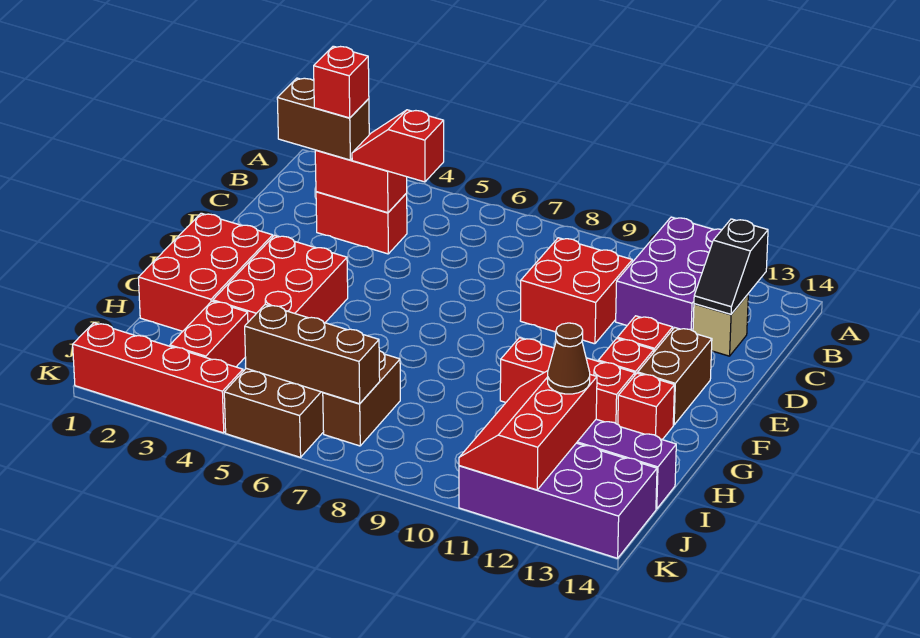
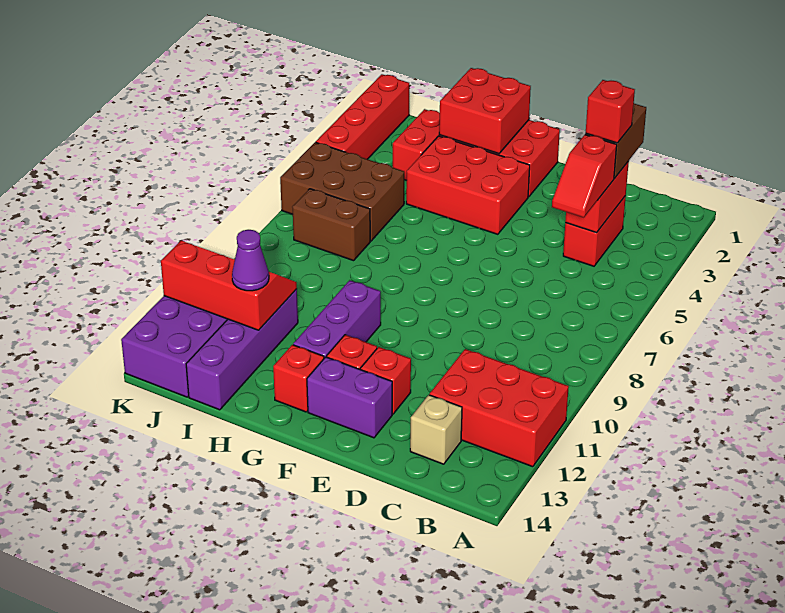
purple 2x3 brick [616,217,722,331] -> red 2x3 brick [430,349,569,467]
black 1x2 slope [694,219,768,314] -> none
red 1x2 slope [352,110,444,182] -> red 1x2 slope turned to [552,135,617,217]
red 2x2 brick [520,238,632,344] -> red 2x2 brick moved to [439,68,531,154]
brown 1x2 brick [638,328,712,425] -> purple 1x2 brick [307,357,392,438]
red 1x3 brick [500,338,635,424] -> purple 1x3 brick [293,280,381,358]
red 1x2 brick [170,301,248,367] -> red 1x2 brick turned to [393,109,440,180]
brown 1x1 cone [548,323,590,394] -> purple 1x1 cone [232,230,269,291]
brown 1x3 brick [245,305,380,404] -> none

